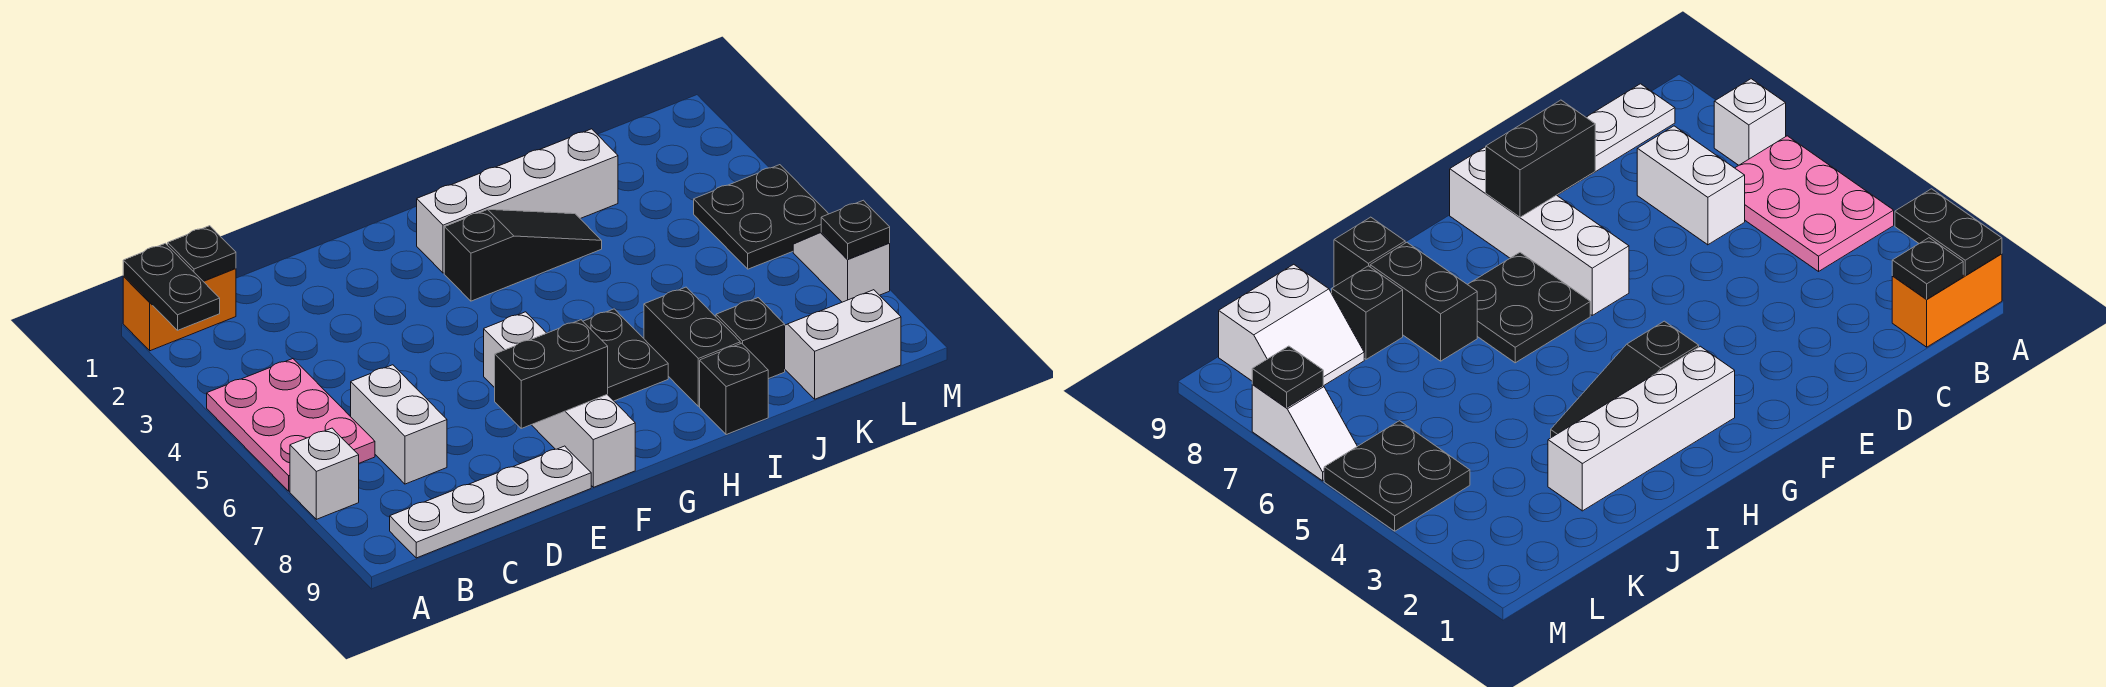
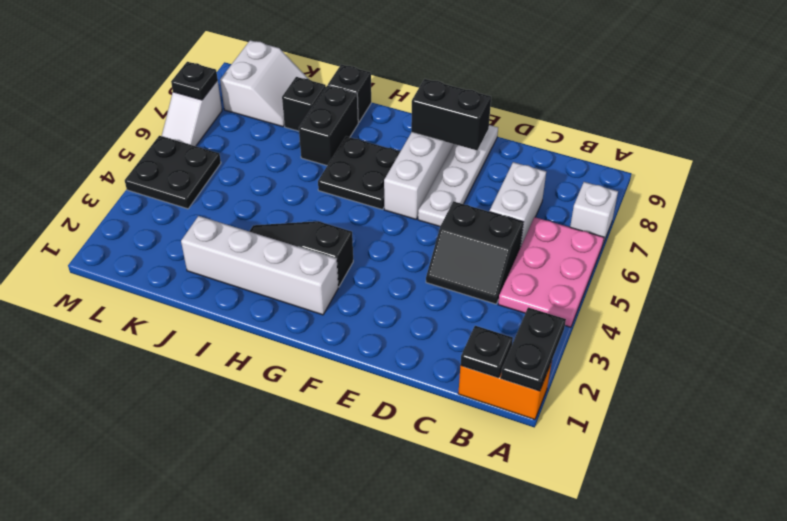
white 1x4 plate [390,446,591,558] -> white 1x4 plate turned to [418,125,498,226]
none -> black 2x2 slope [426,201,523,304]
white 2x2 slope [785,290,901,399] -> white 2x2 slope turned to [220,40,308,127]

